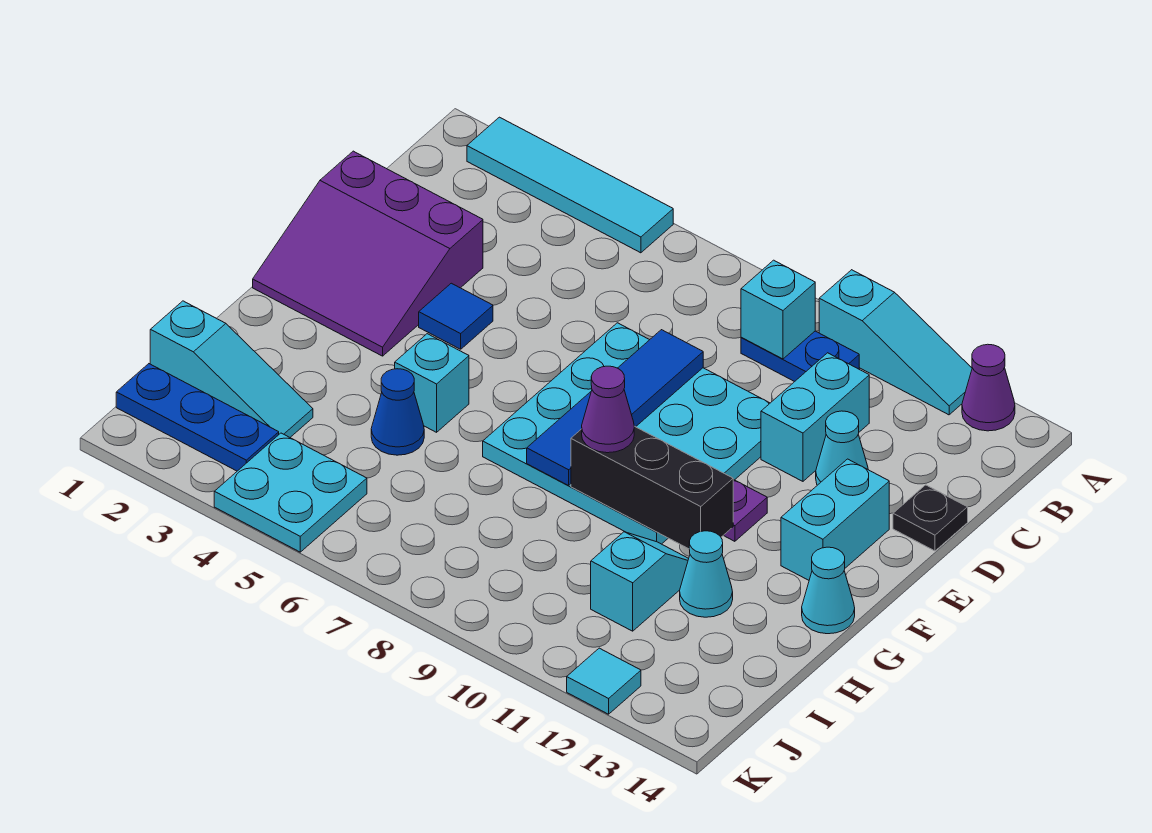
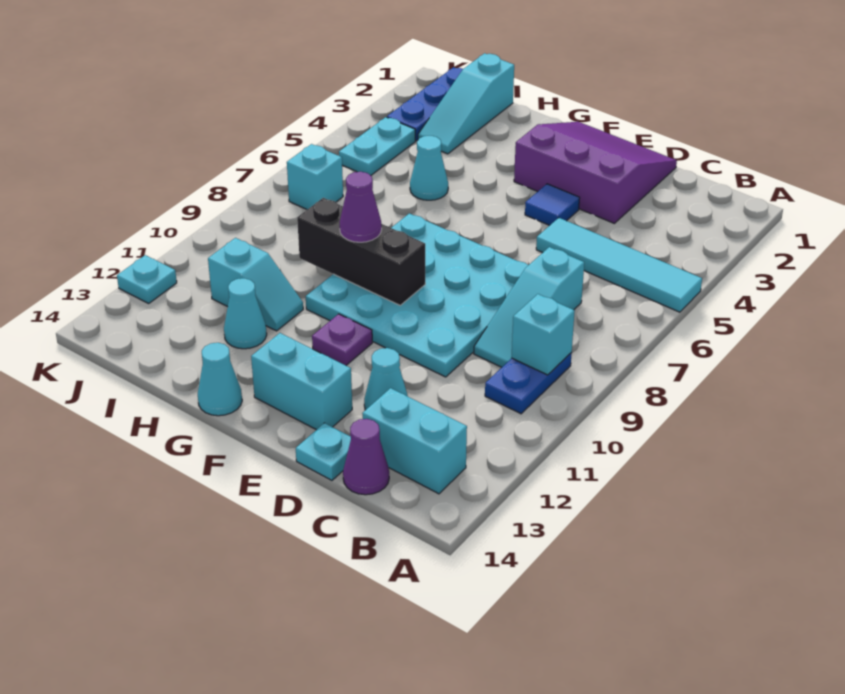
cyan 1x4 tile [467,117,673,253] -> cyan 1x4 tile turned to [536,218,702,312]
cyan 1x3 slope [819,270,972,415] -> cyan 1x3 slope moved to [474,247,584,367]
purple 1x1 cone [962,344,1015,431] -> purple 1x1 cone moved to [343,419,389,495]
cyan 1x2 brick [761,353,869,481] -> cyan 1x2 brick moved to [362,388,467,494]
purple 3x3 slope [253,151,483,356] -> purple 3x3 slope turned to [514,122,677,223]
blue 1x4 tile [527,330,703,485] -> none
black 1x1 plate [893,485,968,551] -> cyan 1x1 plate [296,423,351,480]
cyan 1x1 brick [395,334,469,432] -> cyan 1x1 brick moved to [287,144,343,210]
black 1x3 brick [571,426,733,549] -> black 1x3 brick turned to [297,198,425,305]
blue 1x1 cone [371,369,424,455] -> cyan 1x1 cone [410,136,448,200]
cyan 2x2 plate [214,433,367,552] -> cyan 1x2 plate [339,117,415,175]
cyan 1x1 tile [567,648,641,714] -> cyan 1x1 plate [117,255,177,303]

